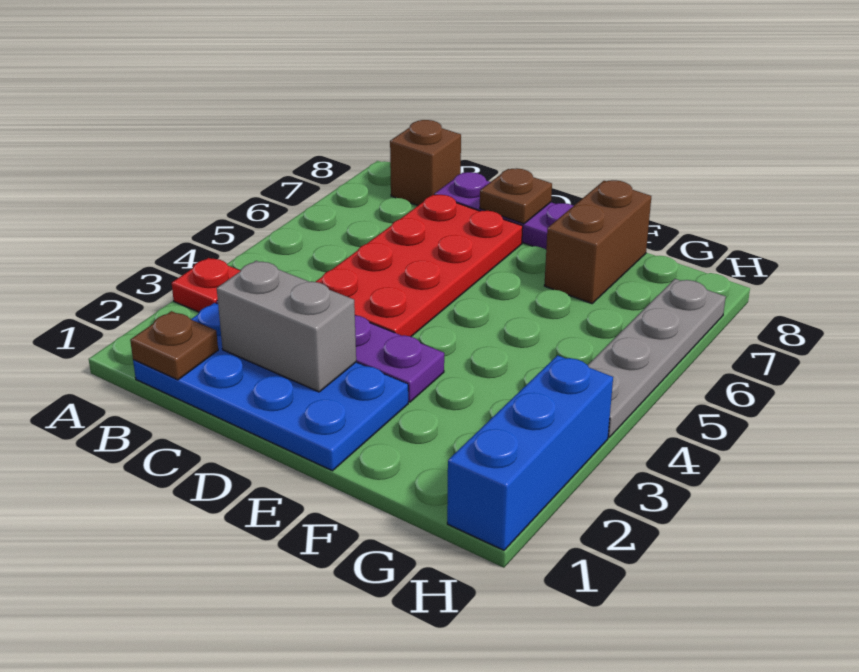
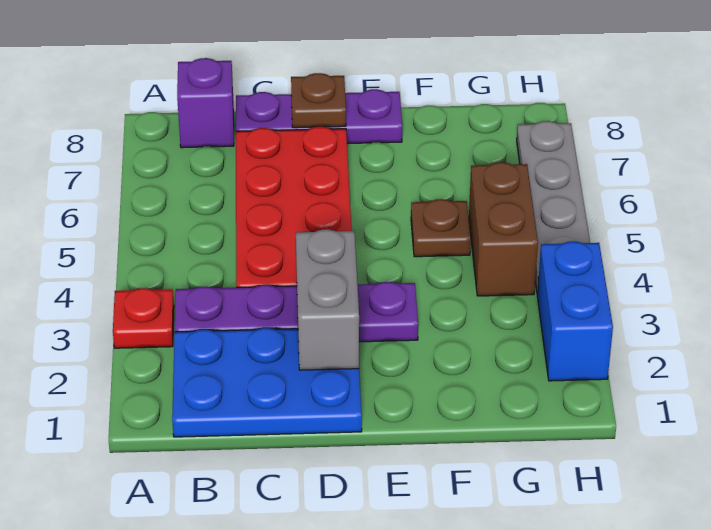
blue 2x4 plate [133,303,408,471] -> blue 2x3 plate [172,328,362,437]
brown 1x1 plate [130,311,218,380] -> brown 1x1 plate moved to [411,199,471,257]
brown 1x1 brick [390,120,461,206] -> purple 1x1 brick [177,58,234,148]
grey 1x2 brick [217,261,356,392] -> grey 1x2 brick turned to [296,229,359,370]
brown 1x2 brick [544,180,651,304] -> brown 1x2 brick moved to [469,162,538,296]
blue 1x3 brick [447,355,613,550] -> blue 1x2 brick [537,241,613,381]

